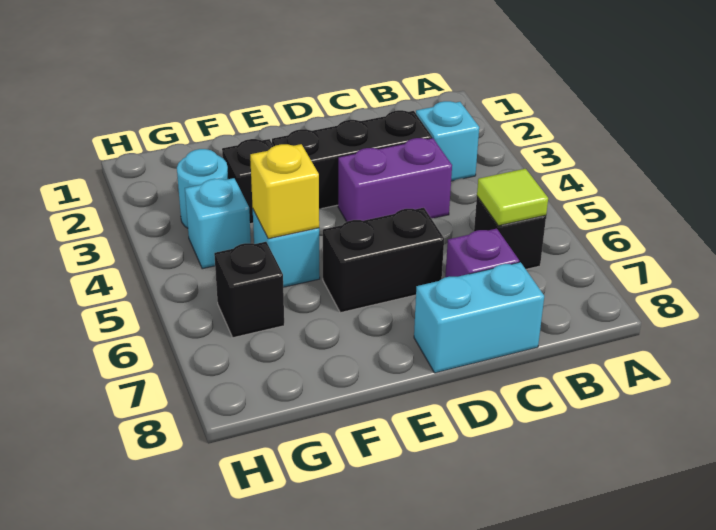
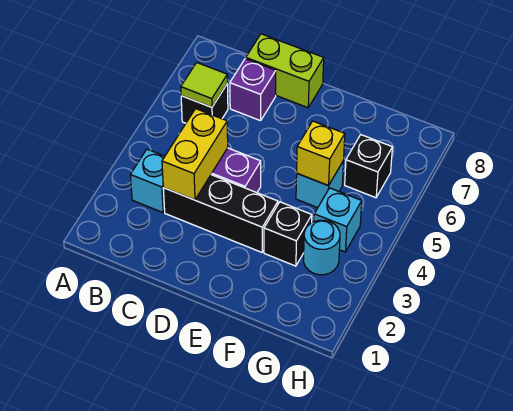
none -> yellow 1x2 brick [162,109,228,200]
cyan 1x2 brick [414,262,544,373] -> lime 1x2 brick [246,34,324,108]
black 1x2 brick [323,208,444,313] -> none

